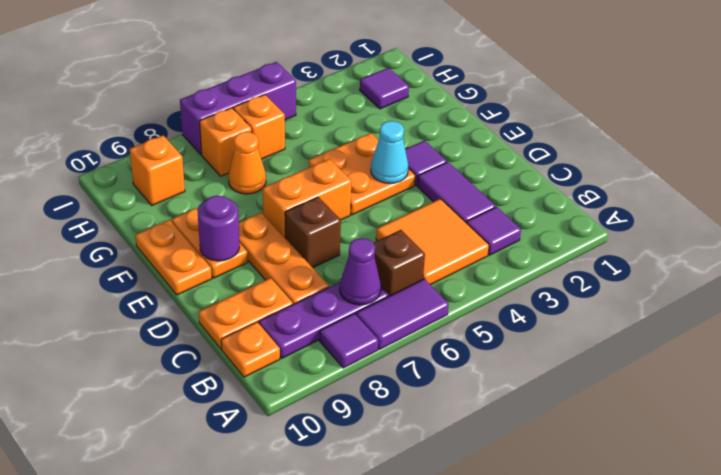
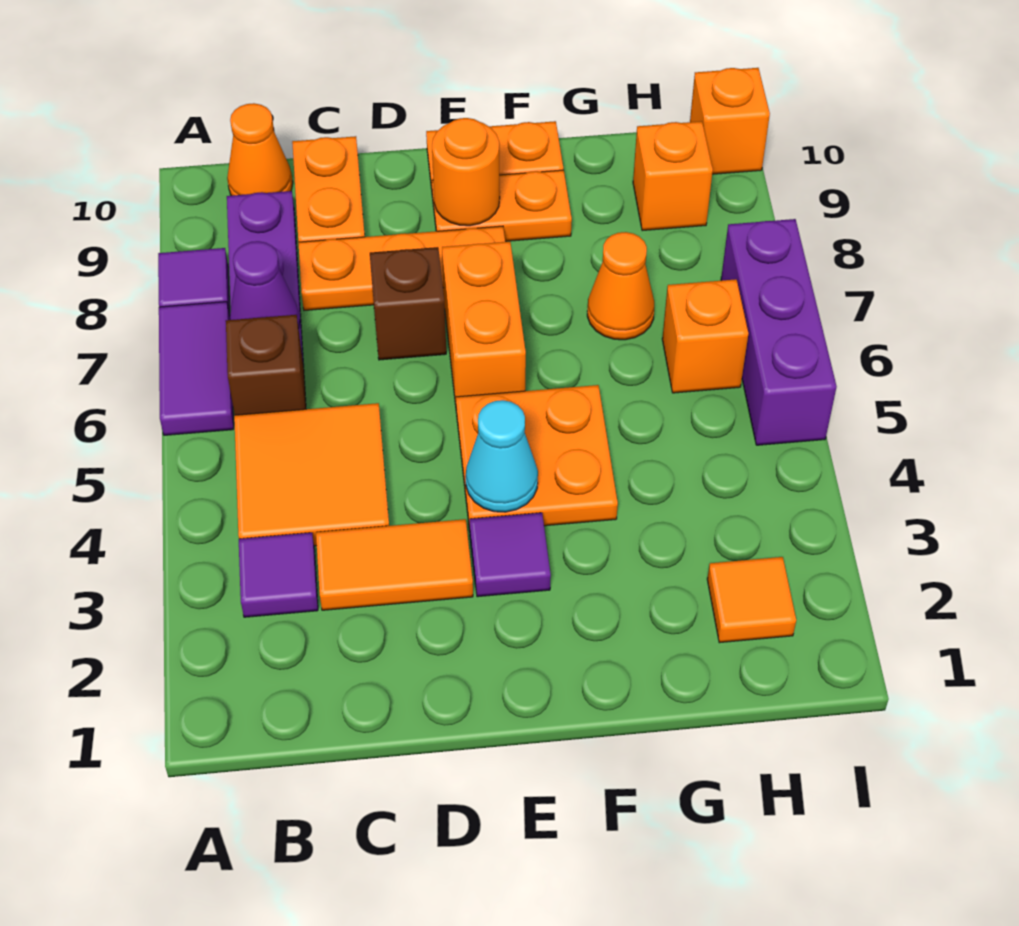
orange 1x1 plate [221,322,280,377] -> orange 1x1 cone [227,103,293,196]
purple 1x2 tile [417,162,496,223] -> orange 1x2 tile [316,519,473,610]
purple 1x1 round brick [197,195,240,261] -> orange 1x1 round brick [432,118,500,226]
purple 1x1 tile [360,68,409,109] -> orange 1x1 tile [707,557,796,643]
orange 1x1 brick [200,108,252,176] -> orange 1x1 brick moved to [690,68,770,174]

